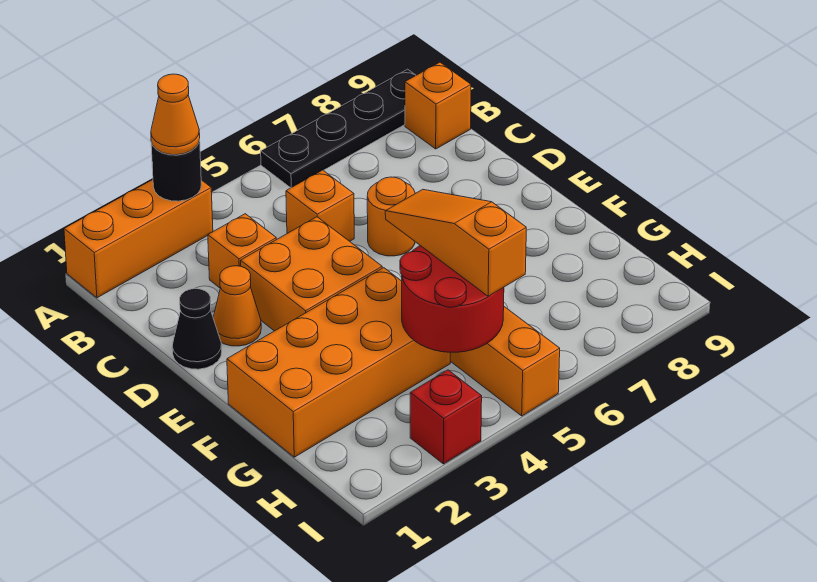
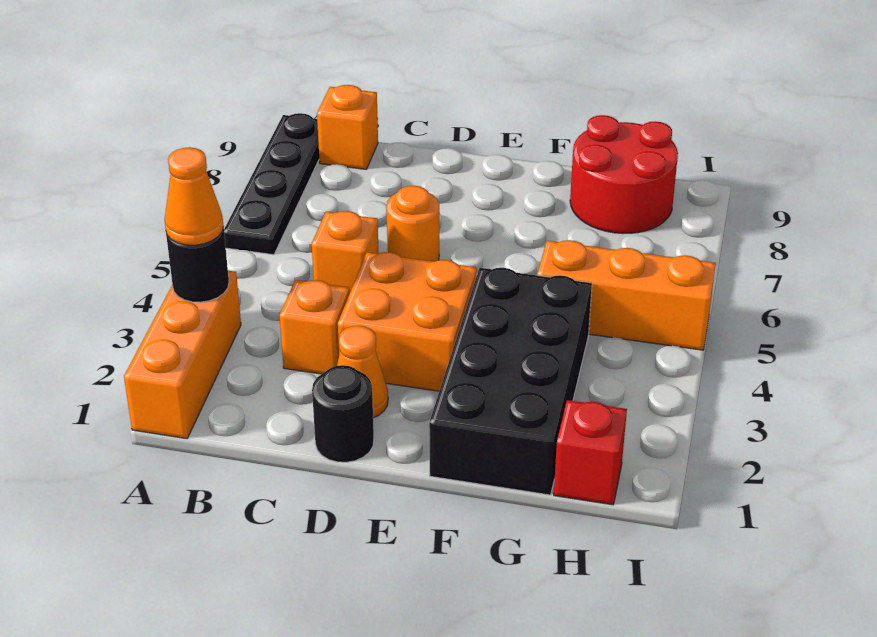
black 1x1 cone [172,289,222,369] -> black 1x1 round brick [312,365,374,462]
orange 2x4 brick [227,268,450,457] -> black 2x4 brick [429,268,592,495]
orange 1x3 slope [385,189,526,296] -> none
red 2x2 round brick [400,246,504,352] -> red 2x2 round brick moved to [570,115,678,234]
red 1x1 brick [410,370,482,464] -> red 1x1 brick moved to [554,400,627,505]

